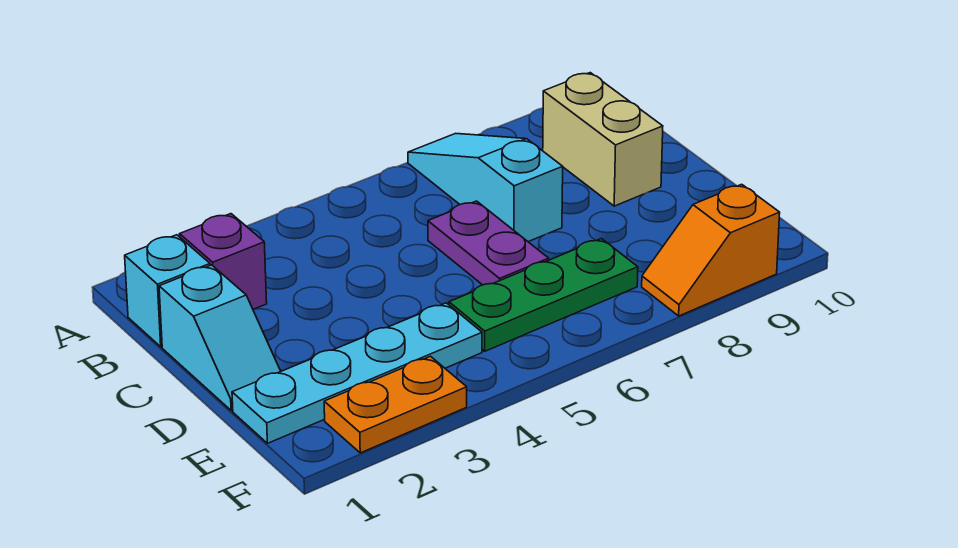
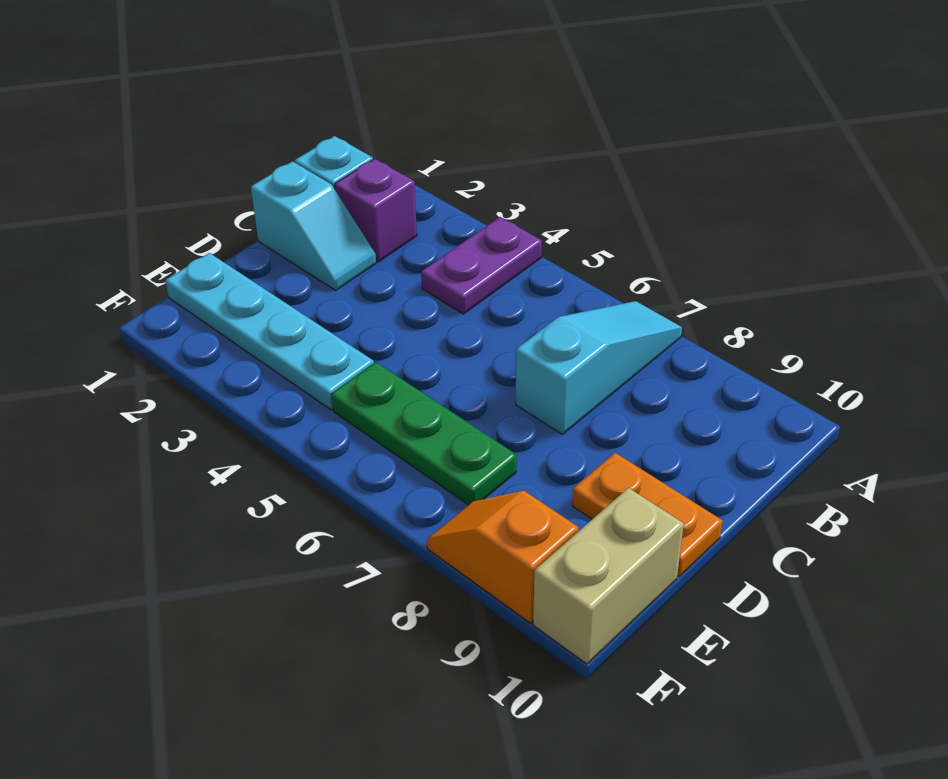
tan 1x2 brick [543,73,663,206] -> tan 1x2 brick moved to [533,488,684,664]
cyan 1x2 slope [159,265,281,411] -> cyan 1x2 slope turned to [251,161,376,290]
purple 1x2 plate [428,201,549,285] -> purple 1x2 plate moved to [421,217,542,314]
orange 1x2 plate [324,356,467,453] -> orange 1x2 plate moved to [572,453,722,577]

